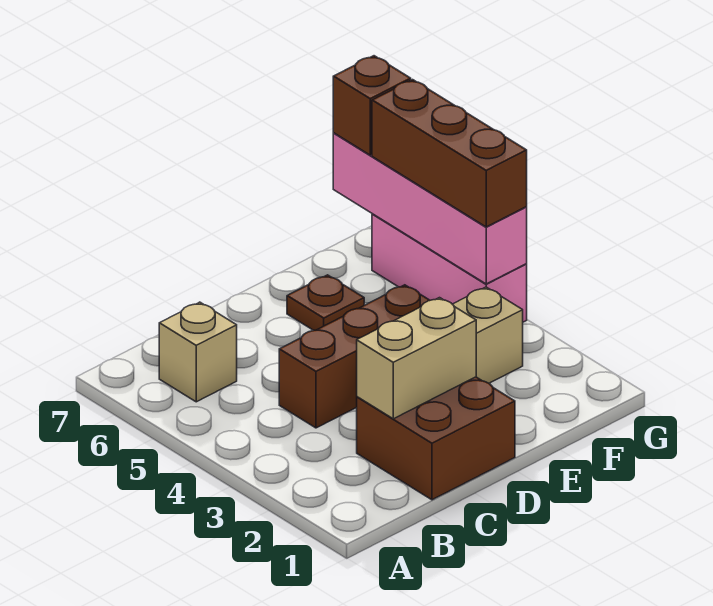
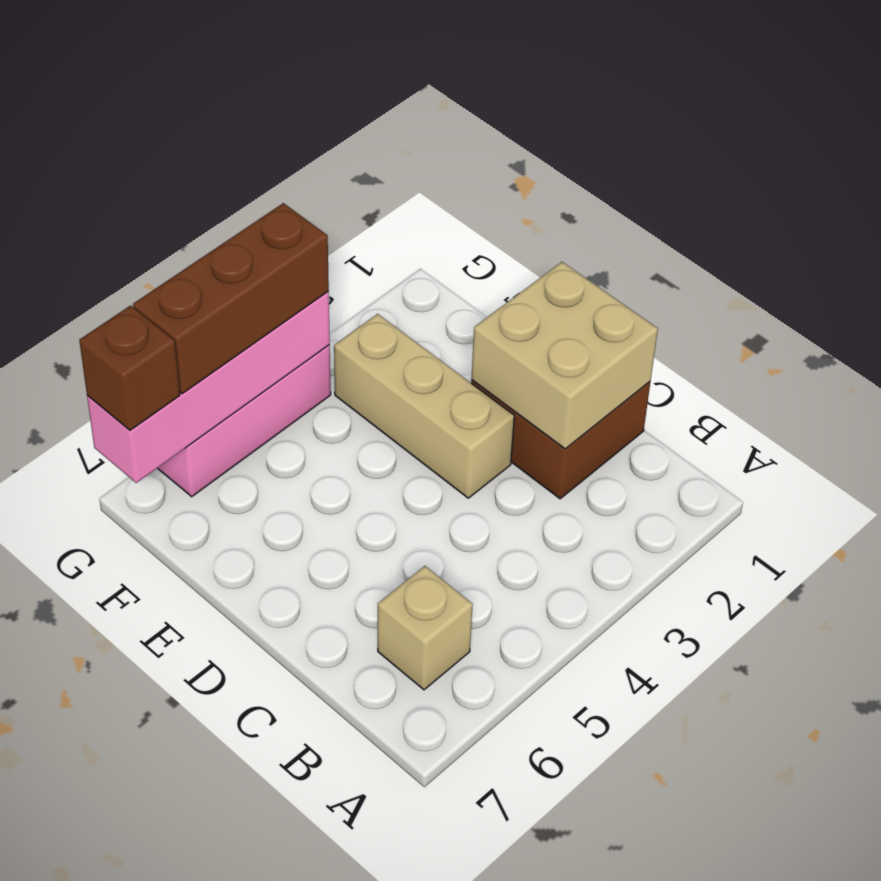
tan 1x2 brick [357,298,476,419] -> tan 2x2 brick [471,262,658,449]
brown 1x3 brick [279,285,430,428] -> none
brown 1x1 plate [287,275,364,331] -> none

